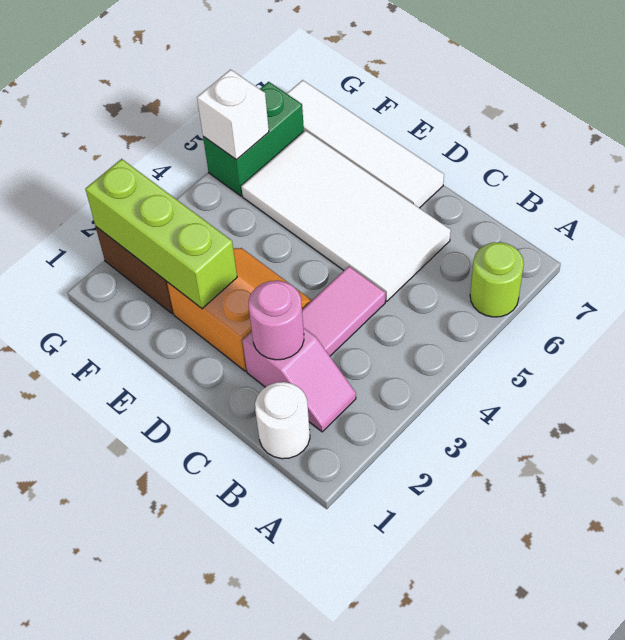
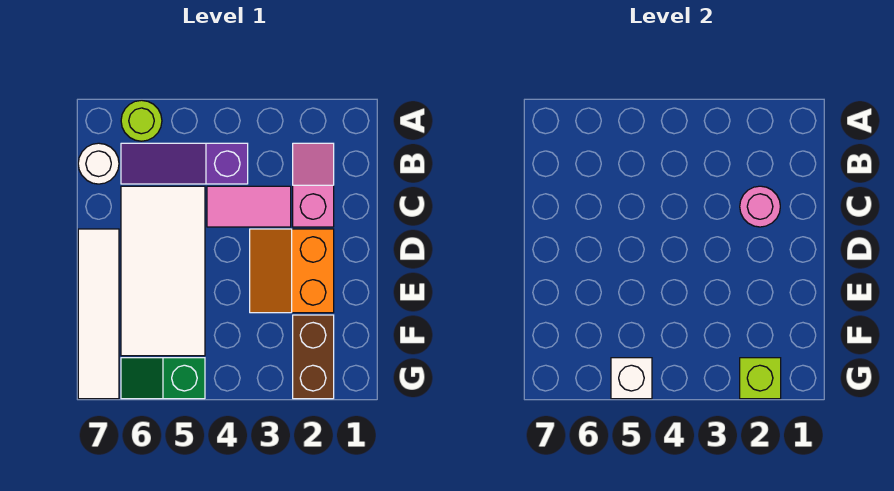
white 1x1 round brick [255,382,310,459] -> white 1x1 round brick moved to [78,143,119,184]
none -> purple 1x3 slope [121,143,248,184]
lime 1x3 brick [85,159,237,309] -> lime 1x1 brick [740,358,781,399]
green 1x2 brick [203,82,304,196] -> green 1x2 slope [121,358,205,399]

